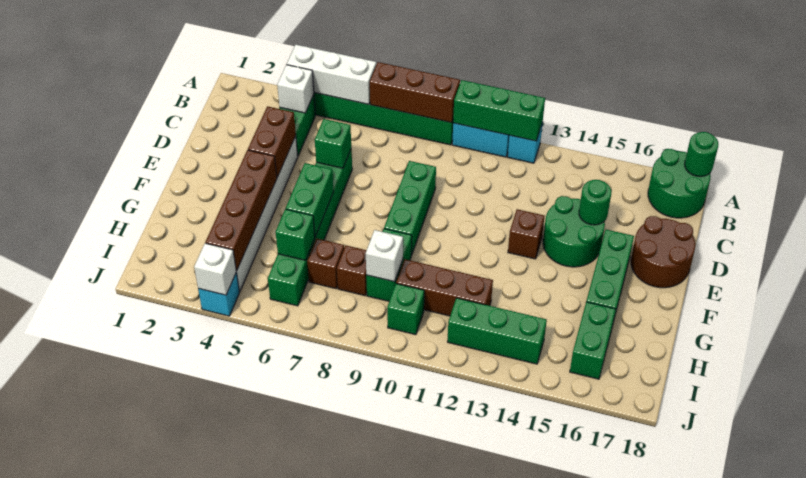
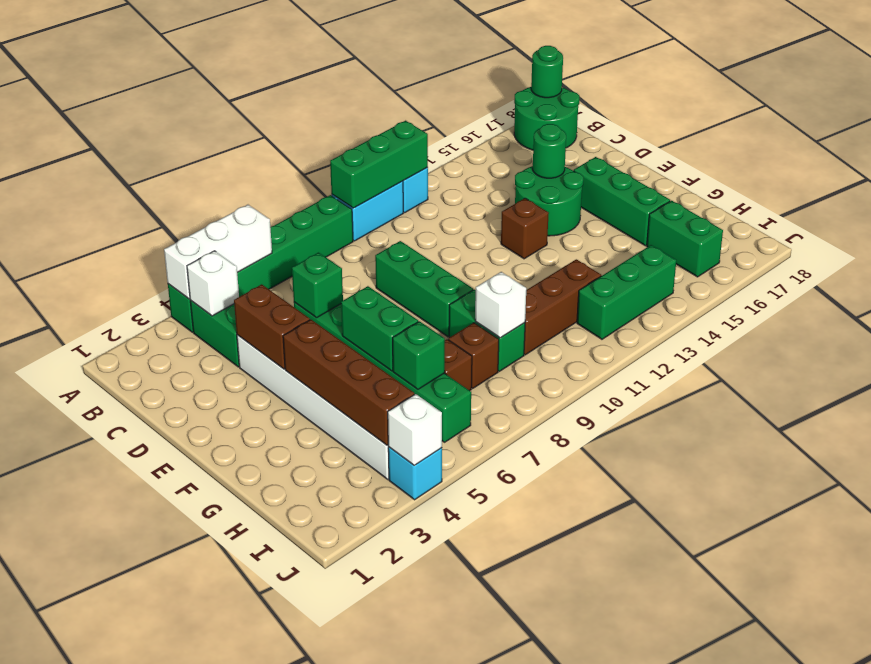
brown 1x3 brick [370,62,460,123] -> none
brown 2x2 round brick [631,216,695,288] -> none
green 1x1 brick [387,284,424,335] -> none

